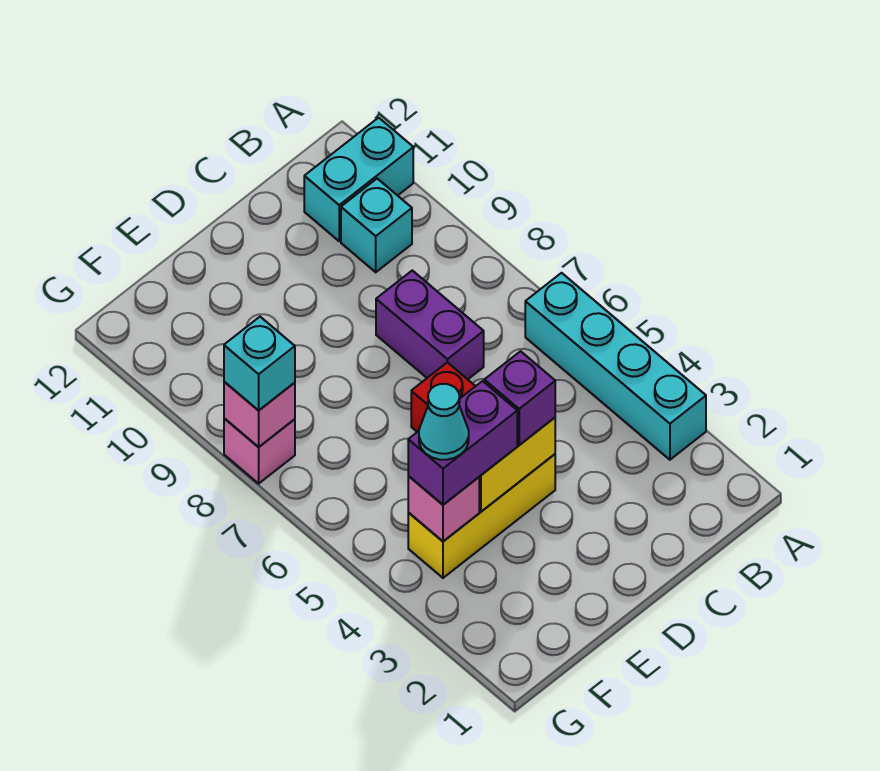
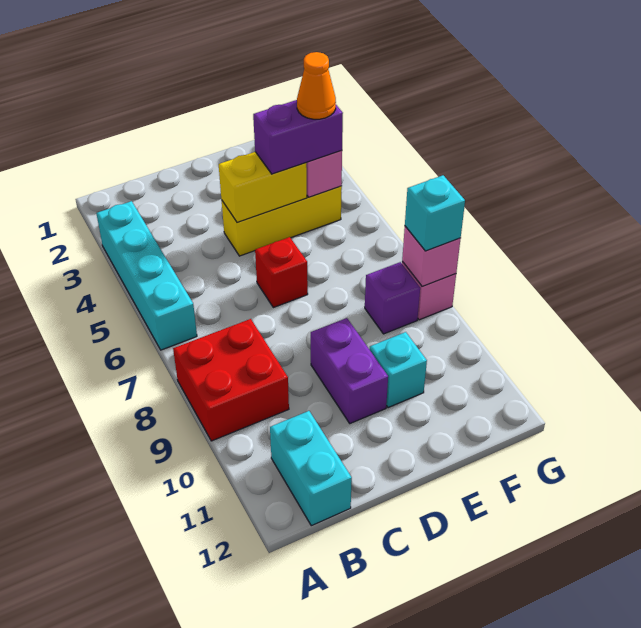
none -> red 2x2 brick [173,319,289,441]
cyan 1x2 brick [304,118,413,241] -> cyan 1x2 brick turned to [270,411,352,526]
cyan 1x1 brick [341,179,412,272] -> cyan 1x1 brick moved to [369,332,427,408]
purple 1x2 brick [376,270,484,379] -> purple 1x2 brick moved to [311,318,388,423]
purple 1x1 brick [484,351,555,445] -> purple 1x1 brick moved to [365,262,420,334]
cyan 1x1 cone [419,384,469,460] -> orange 1x1 cone [297,52,336,119]

